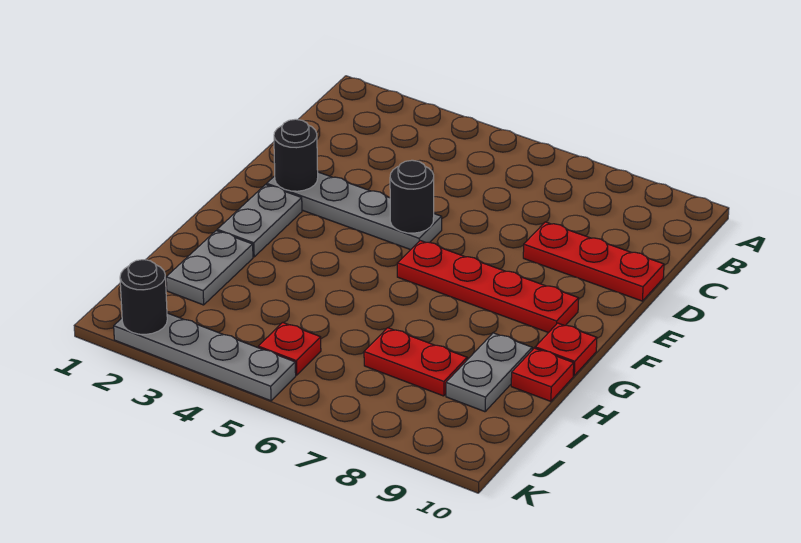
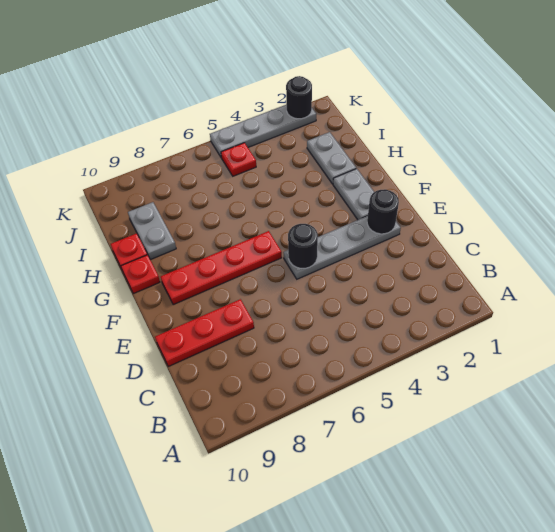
red 1x2 plate [364,328,467,396] -> none

